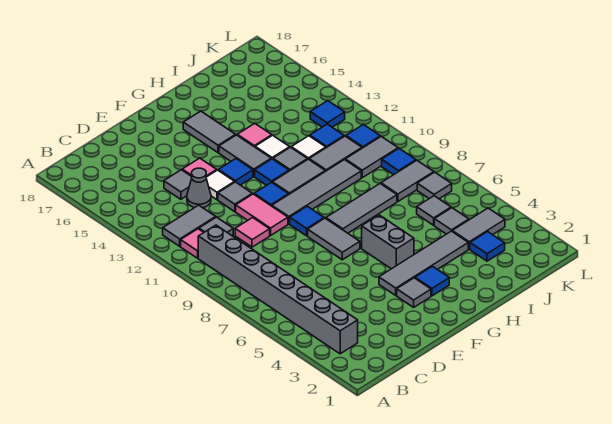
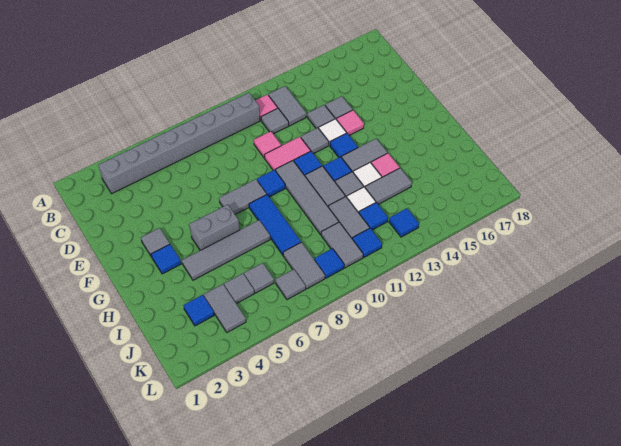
grey 1x1 cone [187,168,211,208] -> grey 1x1 tile [308,105,335,128]
grey 1x4 tile [379,231,468,295] -> grey 1x4 tile turned to [182,220,270,280]
grey 1x3 tile [326,183,397,233] -> blue 1x3 tile [249,195,301,255]
grey 1x2 tile [183,111,236,153] -> grey 1x2 tile moved to [365,168,412,204]

